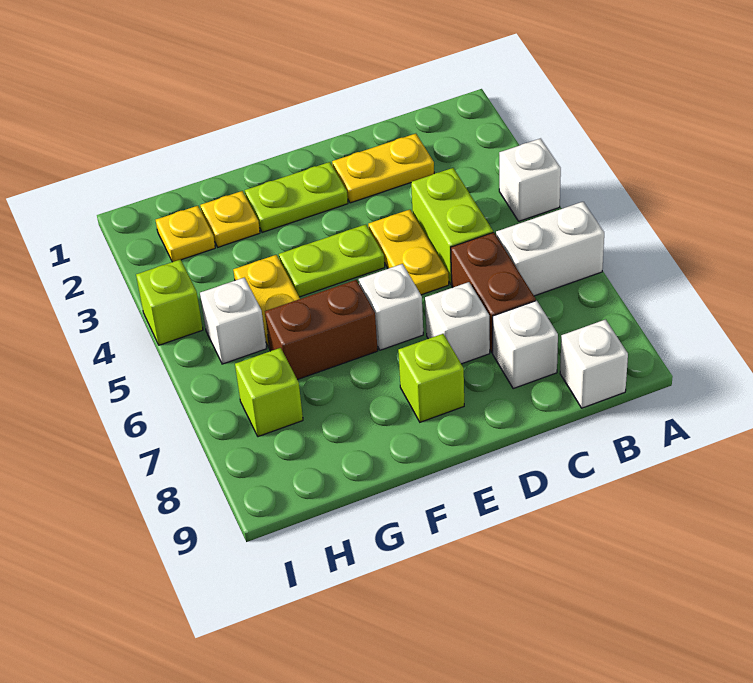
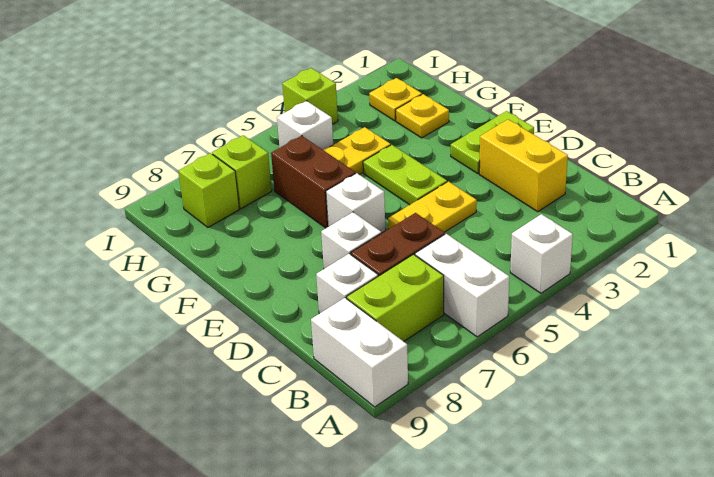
white 1x1 brick [560,320,628,408] -> white 1x2 brick [311,298,408,407]
yellow 1x2 plate [332,134,434,203] -> yellow 1x2 brick [479,119,568,212]
lime 1x2 brick [411,168,493,284] -> lime 1x2 brick moved to [347,254,444,341]
lime 1x2 plate [245,162,348,233] -> lime 1x2 plate turned to [451,111,534,174]
lime 1x1 brick [398,334,464,422] -> lime 1x1 brick moved to [179,153,239,227]

